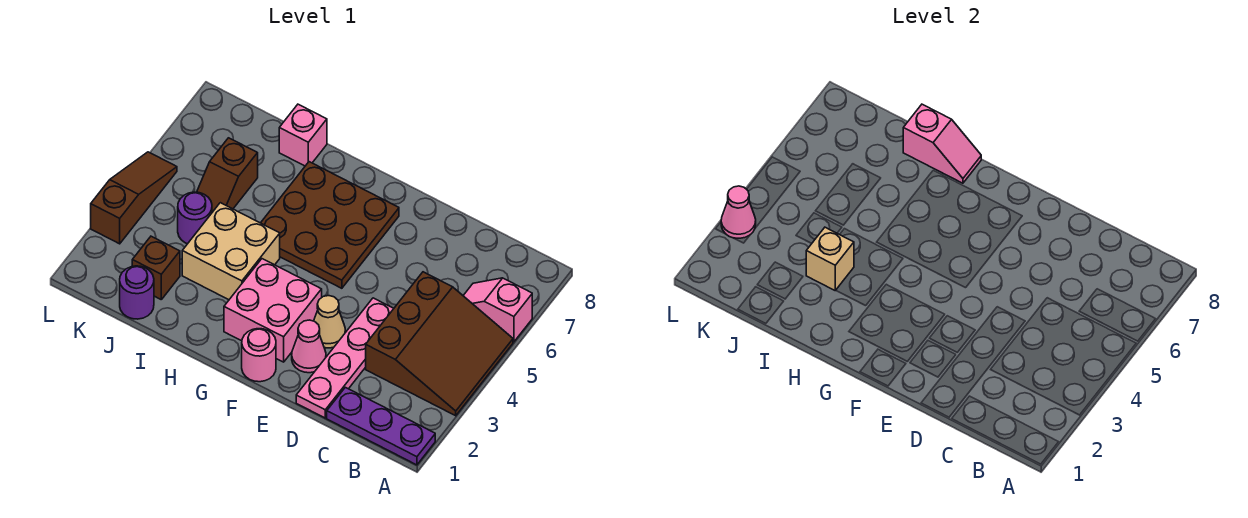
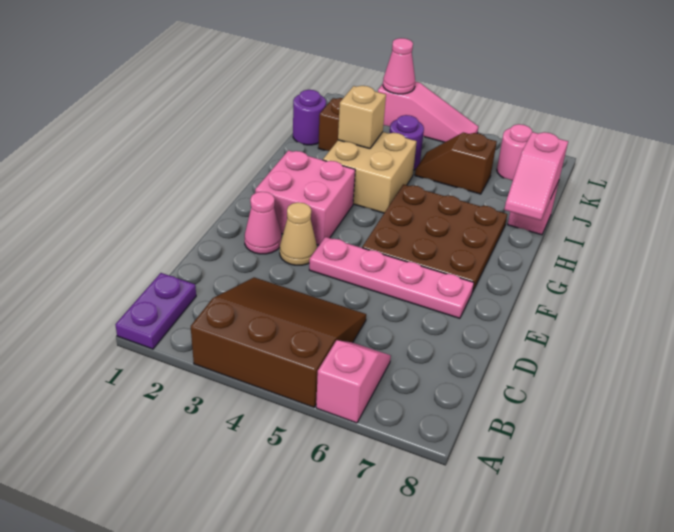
purple 1x3 plate [327,387,435,465] -> purple 1x2 plate [115,273,196,349]
brown 3x3 slope [366,272,513,416] -> brown 3x3 slope turned to [191,277,366,407]
pink 1x4 plate [296,298,394,418] -> pink 1x4 plate moved to [309,237,474,318]
pink 1x1 round brick [242,329,276,382] -> pink 1x1 round brick moved to [497,124,532,181]
brown 1x3 slope [91,152,177,244] -> pink 1x3 slope [378,82,478,142]

